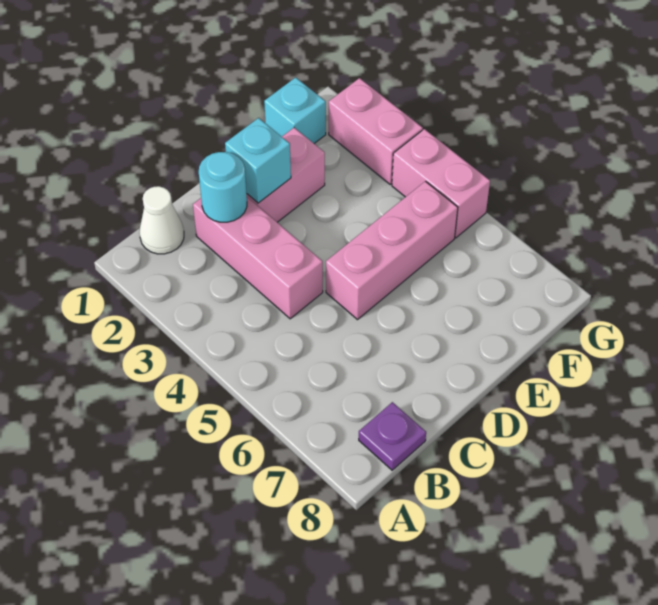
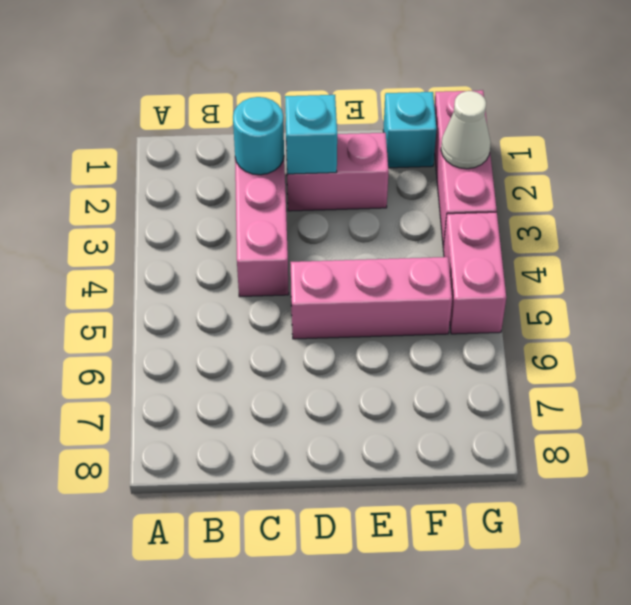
white 1x1 cone [140,186,184,254] -> white 1x1 cone moved to [441,91,491,169]
purple 1x1 plate [359,402,426,470] -> none
pink 1x2 brick [329,78,423,184] -> pink 1x3 brick [434,90,497,248]

